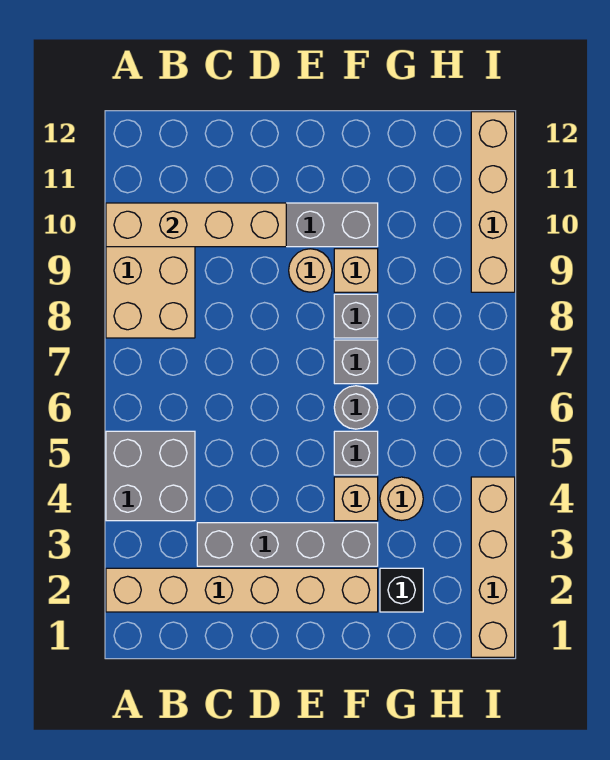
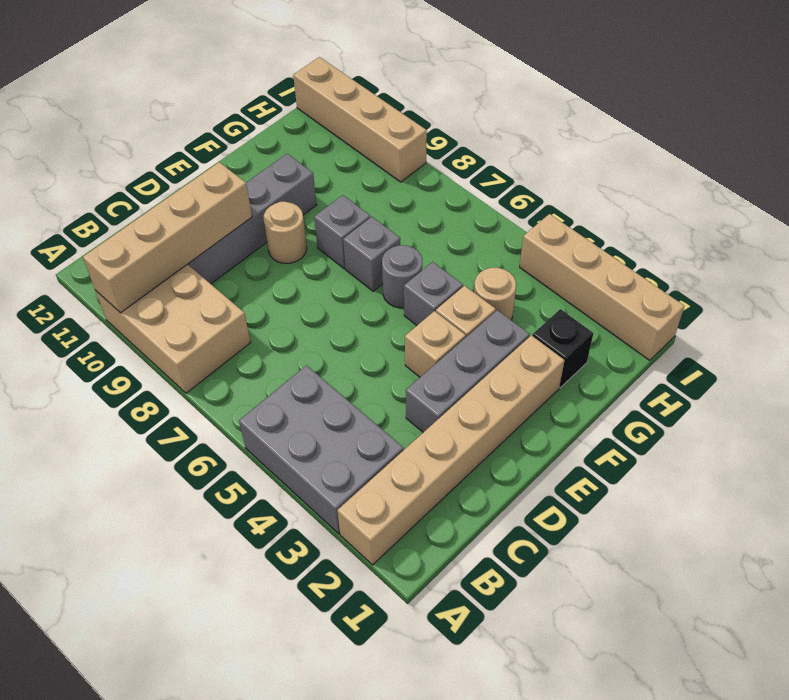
grey 2x2 brick [106,431,195,521] -> grey 2x3 brick [239,365,404,534]
grey 1x4 brick [197,523,378,566] -> grey 1x3 brick [406,310,530,432]
tan 1x1 brick [334,249,378,292] -> tan 1x1 brick moved to [405,311,466,377]

